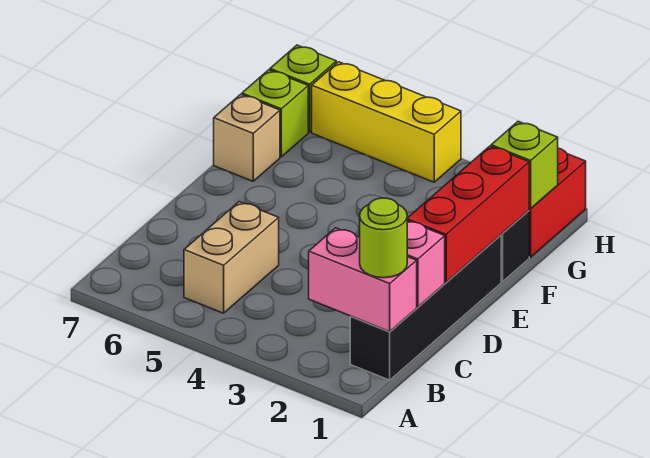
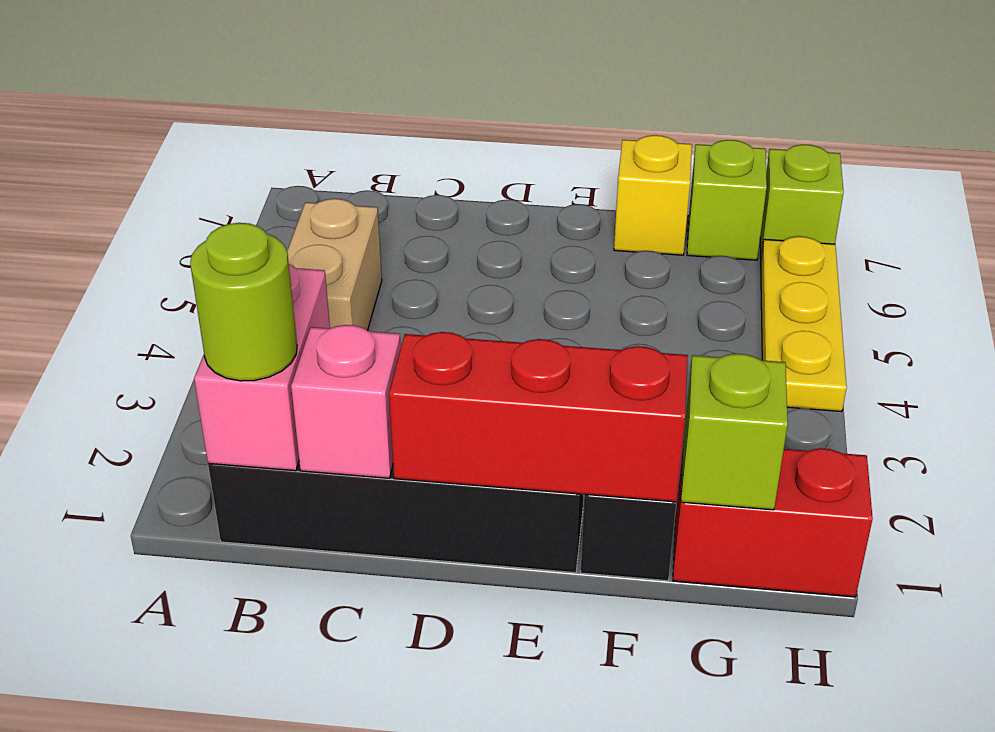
tan 1x2 brick [184,202,279,313] -> tan 1x2 brick turned to [287,199,382,330]
tan 1x1 brick [214,94,280,181] -> yellow 1x1 brick [614,135,692,255]
yellow 1x3 brick [312,62,461,182] -> yellow 1x3 plate [761,236,847,412]

